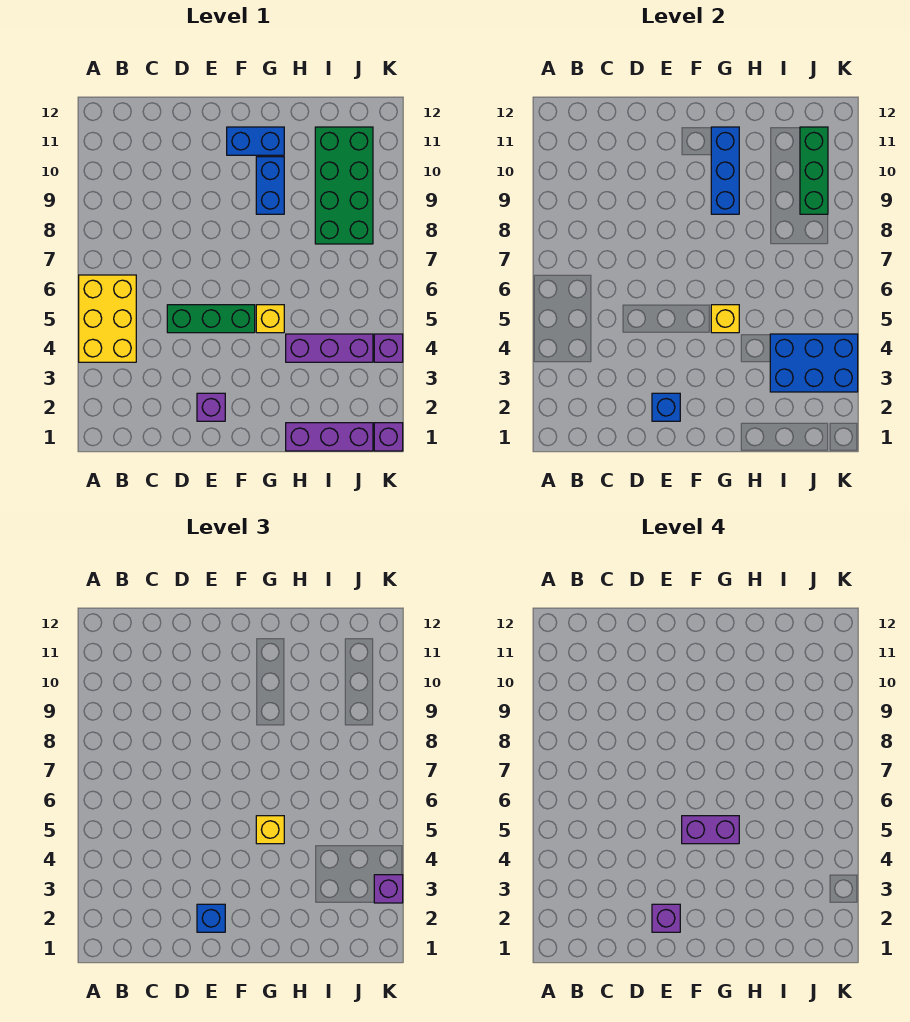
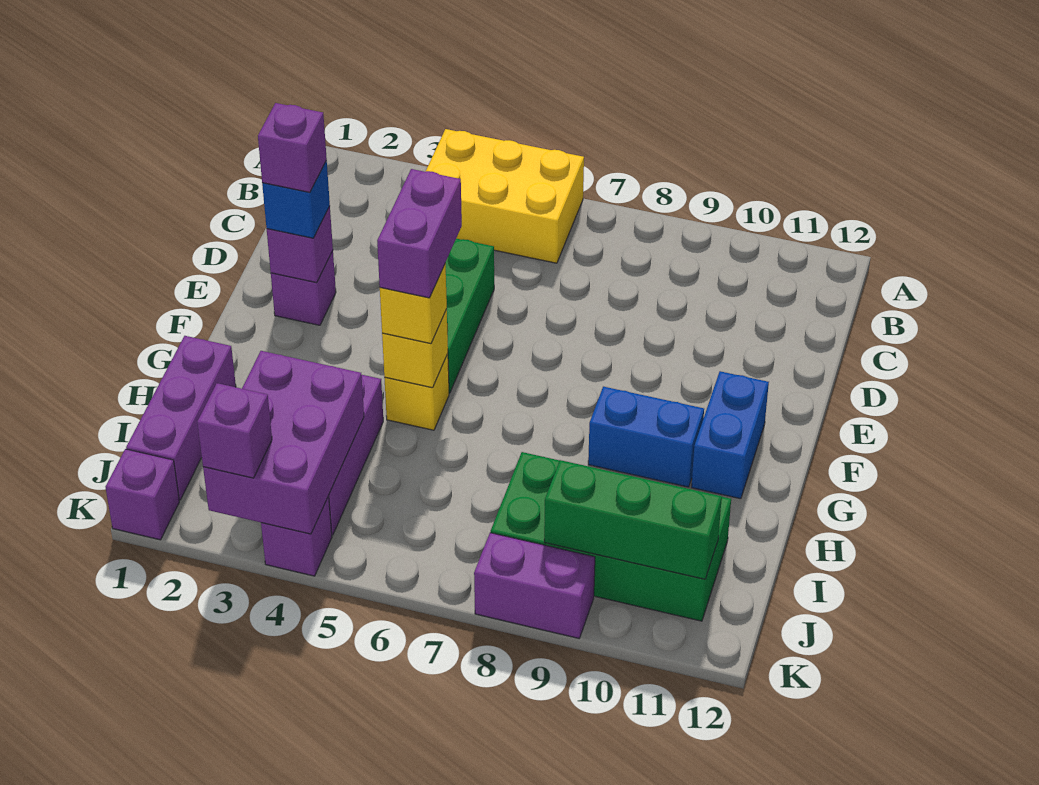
blue 1x1 brick [652,393,680,421] -> purple 1x1 brick [267,206,333,283]
blue 1x3 brick [711,127,739,214] -> none
blue 2x3 brick [770,334,858,392] -> purple 2x3 brick [203,351,364,534]
none -> purple 1x2 brick [474,533,595,638]

